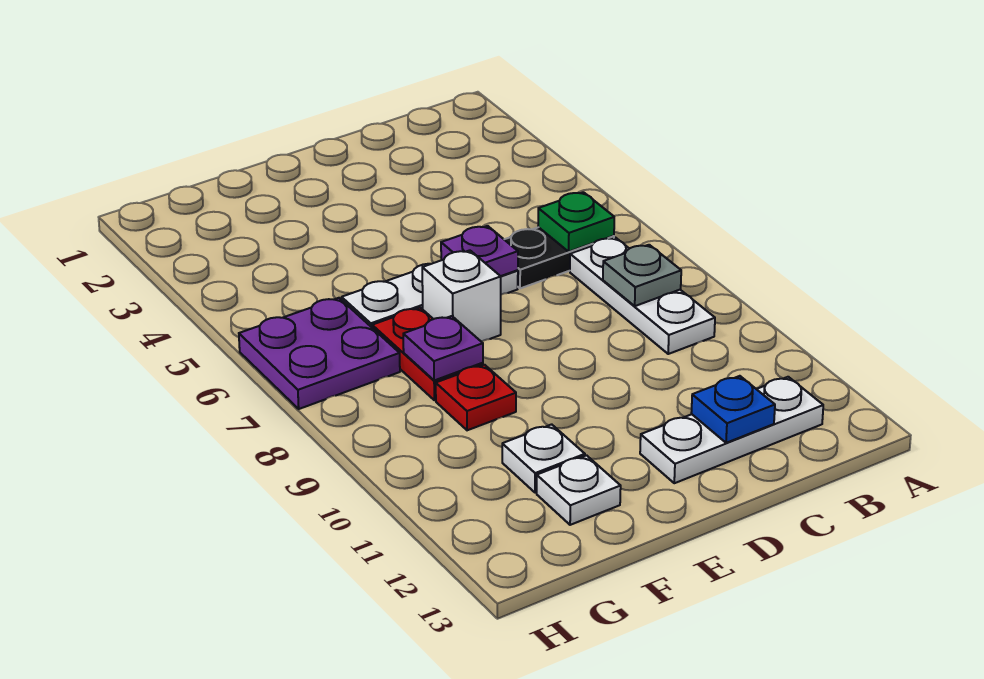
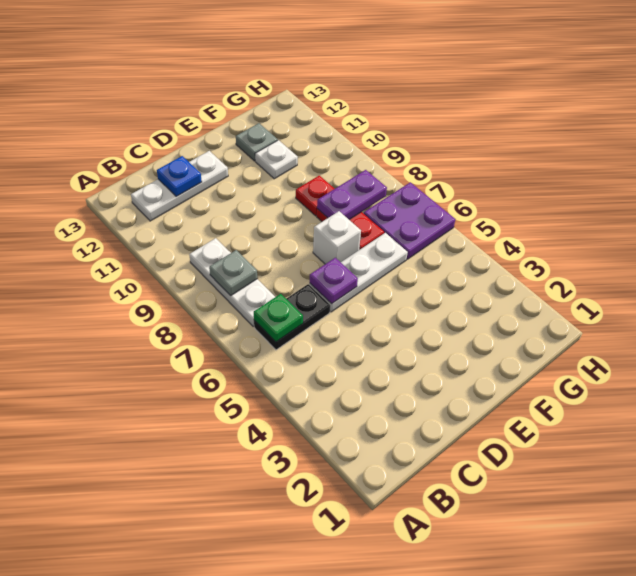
purple 1x1 plate [403,316,483,381] -> purple 1x2 plate [317,170,387,220]
white 1x1 plate [537,455,621,525] -> grey 1x1 plate [236,123,278,161]

